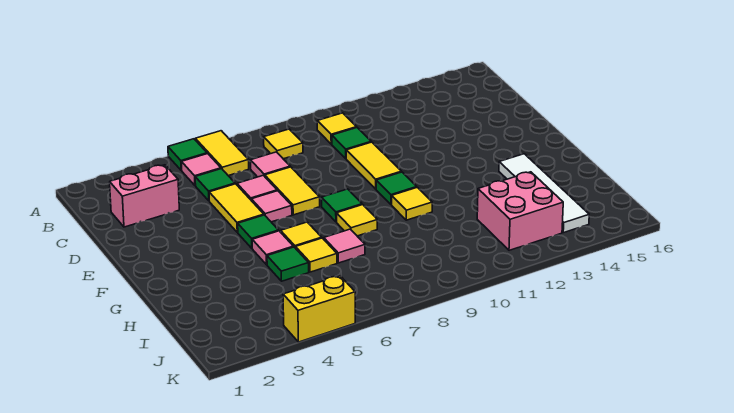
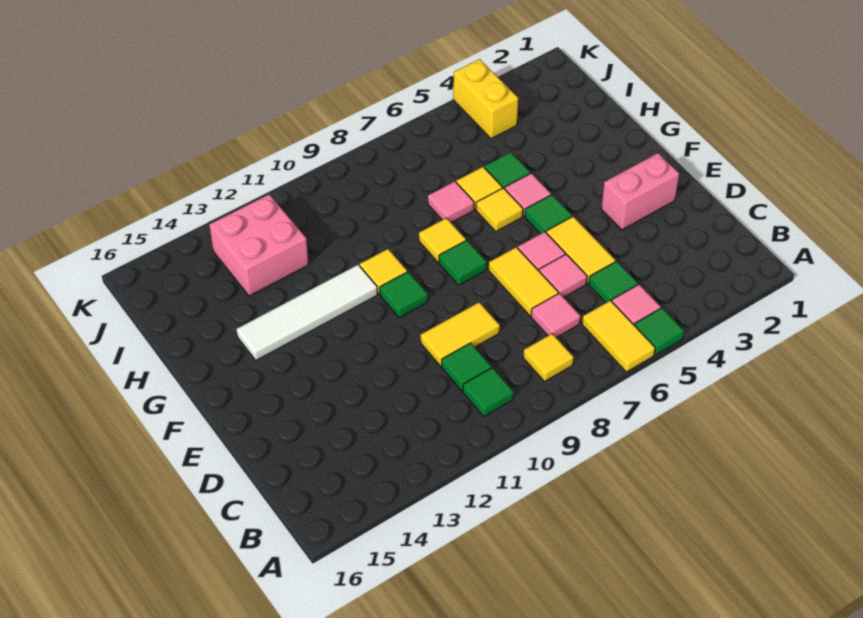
yellow 1x1 tile [317,113,357,144] -> green 1x1 tile [463,368,513,416]
pink 1x2 brick [110,165,179,227] -> pink 1x2 brick moved to [601,153,679,230]
yellow 1x2 tile [346,142,401,189] -> yellow 1x2 tile turned to [421,303,500,366]
white 1x4 tile [499,154,589,233] -> white 1x4 tile turned to [237,265,377,360]
yellow 1x2 brick [283,276,355,342] -> yellow 1x2 brick turned to [453,59,518,139]

